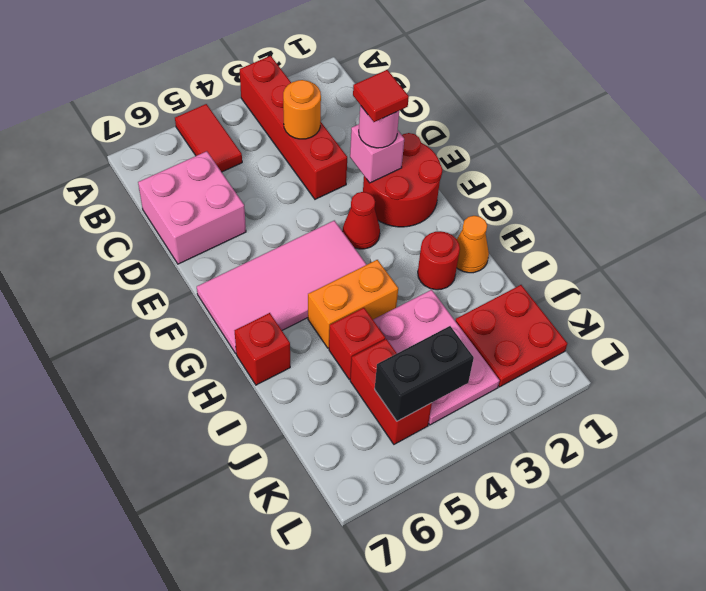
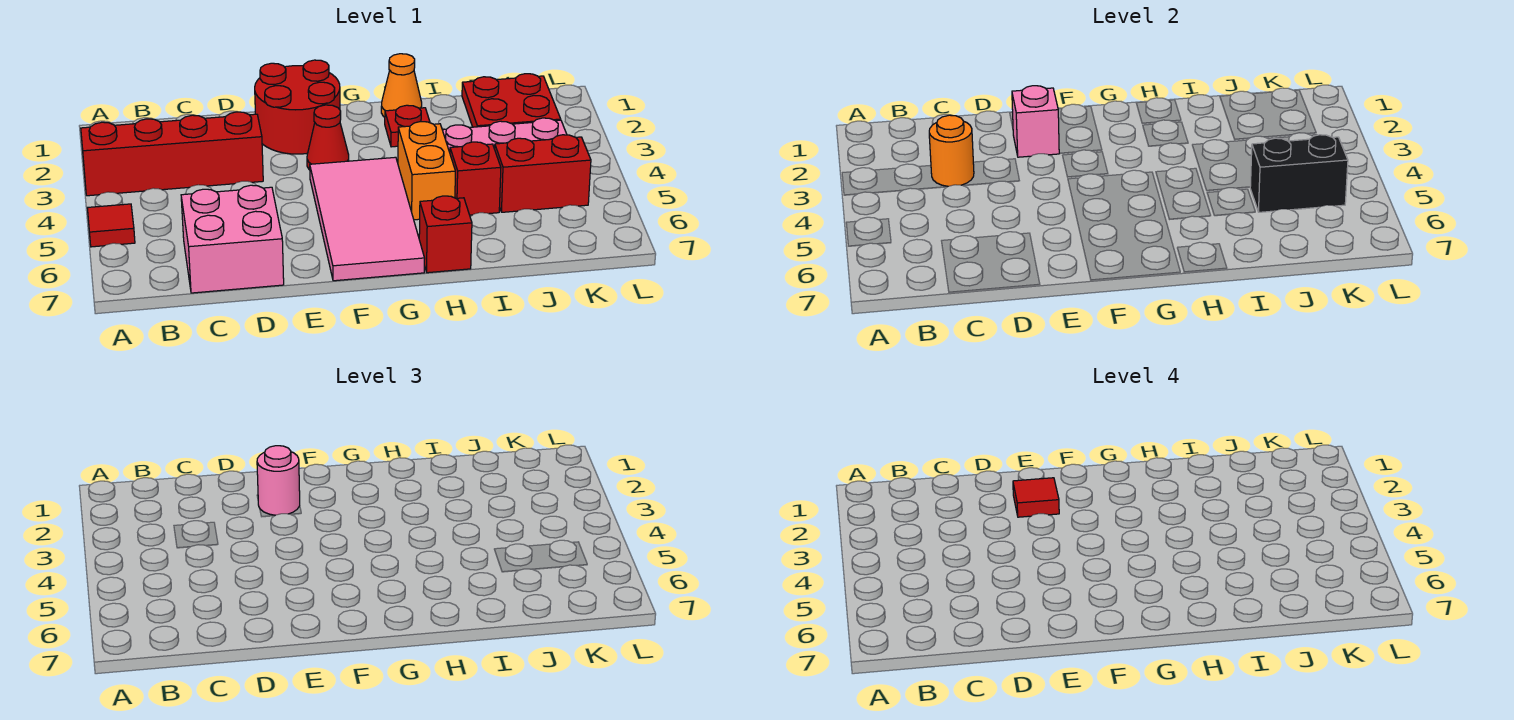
red 1x2 tile [175,104,242,172] -> red 1x1 tile [87,204,135,247]
red 1x1 round brick [418,231,460,290] -> red 1x1 plate [385,105,430,147]
black 1x2 brick [375,326,474,421] -> black 1x2 brick turned to [1250,135,1348,212]

